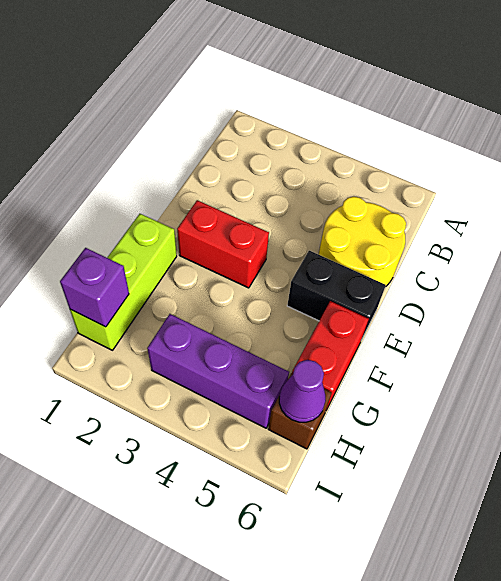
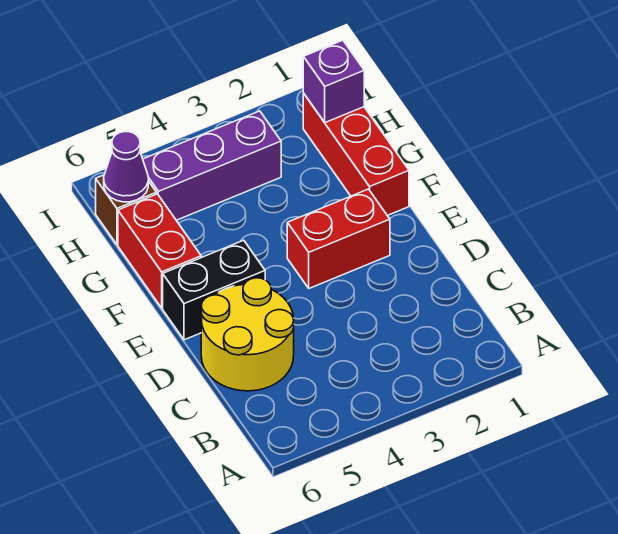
lime 1x3 brick [70,214,177,350] -> red 1x3 brick [303,93,409,216]

